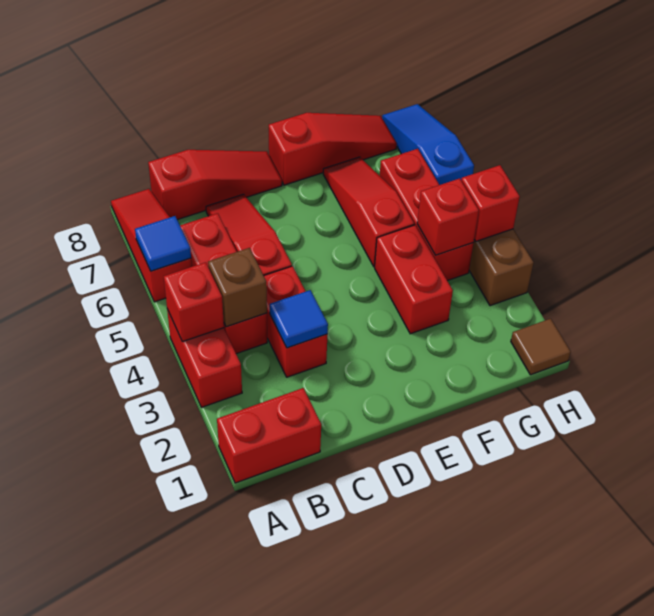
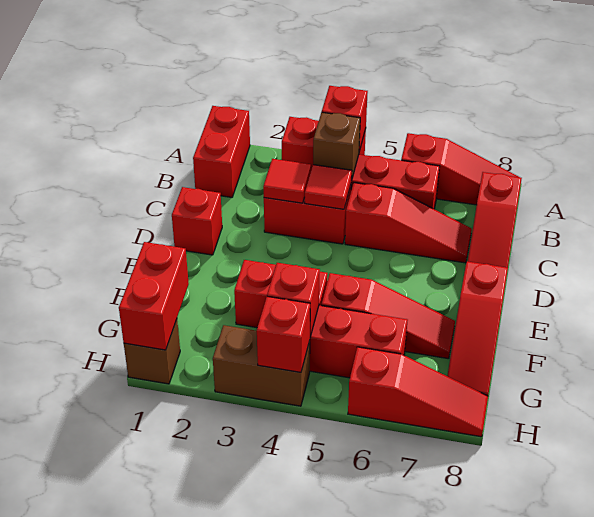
blue 1x1 tile [135,216,191,271] -> none
blue 1x1 tile [270,290,328,348] -> red 1x1 tile [263,159,311,203]
none -> red 1x1 tile [305,165,352,209]
none -> red 1x1 brick [172,187,222,255]
none -> red 1x2 brick [119,242,189,350]
brown 1x1 tile [511,319,571,375] -> brown 1x1 brick [124,319,180,384]
blue 1x3 slope [382,104,474,185] -> red 1x3 slope [348,347,488,437]

